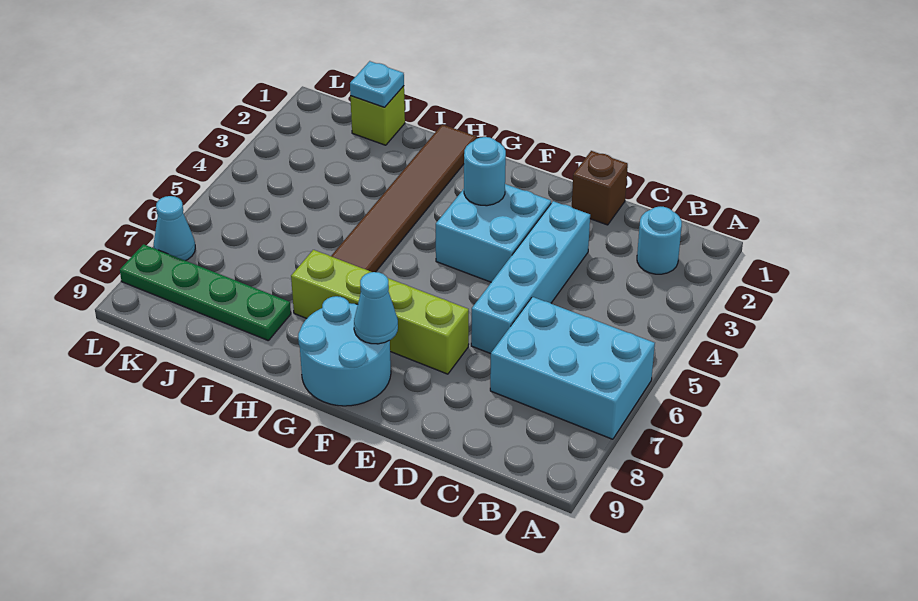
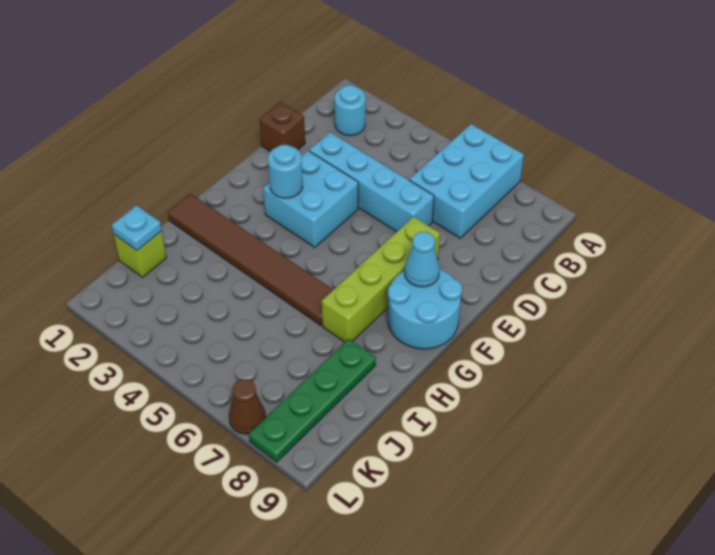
cyan 1x1 cone [154,196,195,261] -> brown 1x1 cone [229,379,266,434]

